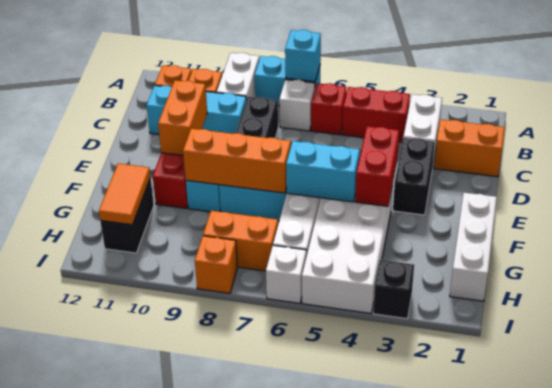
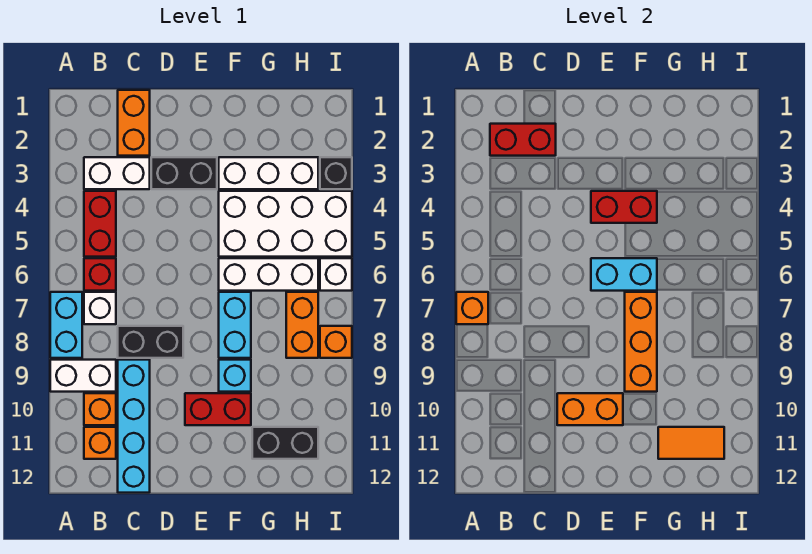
cyan 1x1 brick [285,30,321,82] -> orange 1x1 brick [456,292,488,324]
none -> red 1x2 brick [490,124,556,156]
cyan 1x3 brick [147,86,246,134] -> cyan 1x4 brick [118,360,150,493]
white 1x3 brick [450,193,497,301] -> white 1x3 brick moved to [219,157,318,189]
cyan 1x2 brick [286,141,360,202] -> cyan 1x2 brick turned to [591,258,657,291]

